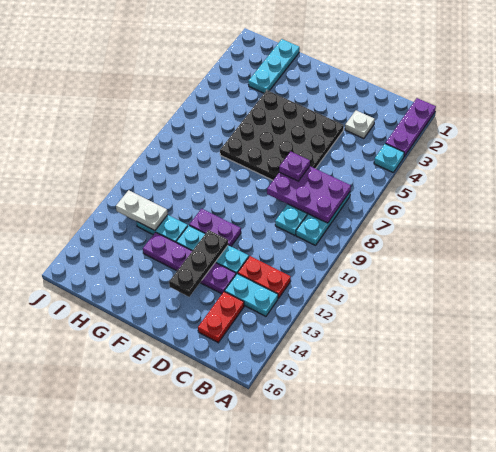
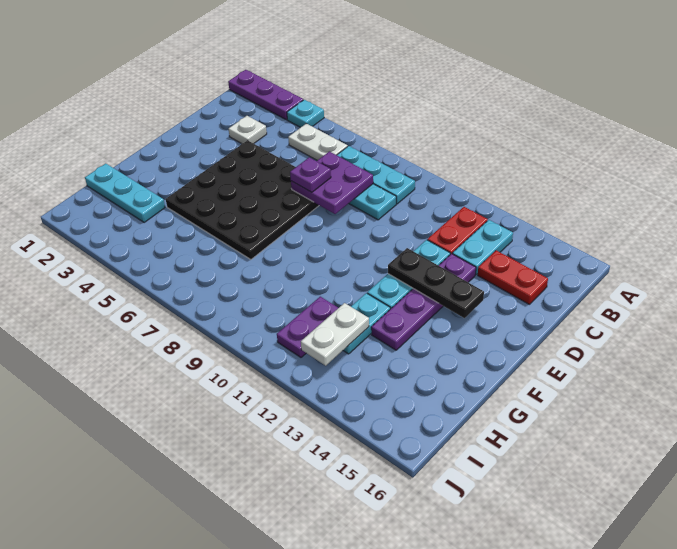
none -> white 1x2 plate [288,124,348,160]
purple 2x3 plate [267,166,351,223] -> purple 2x2 plate [291,151,373,214]
purple 1x2 plate [189,209,241,246] -> purple 1x2 plate moved to [277,297,338,357]

